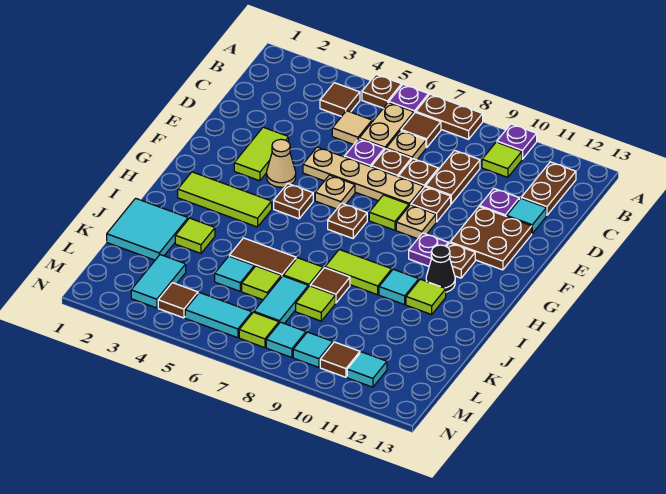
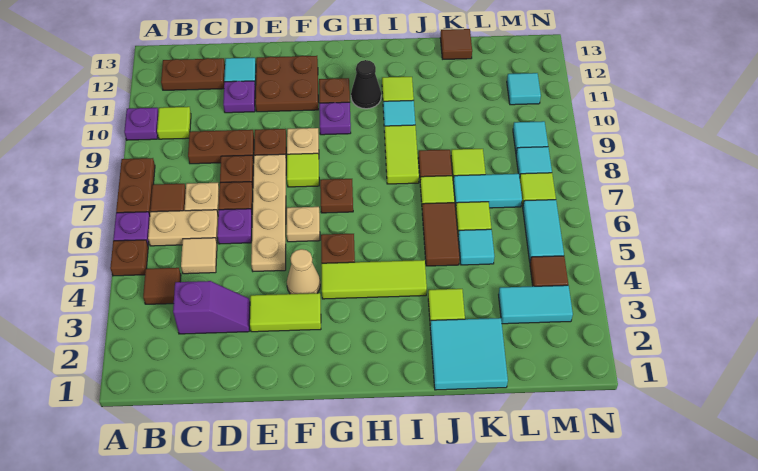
none -> purple 1x2 slope [173,281,250,334]
lime 1x3 tile [178,172,272,227] -> lime 1x3 tile turned to [321,260,427,299]
brown 1x1 tile [320,342,360,377] -> brown 1x1 tile moved to [440,29,472,59]

